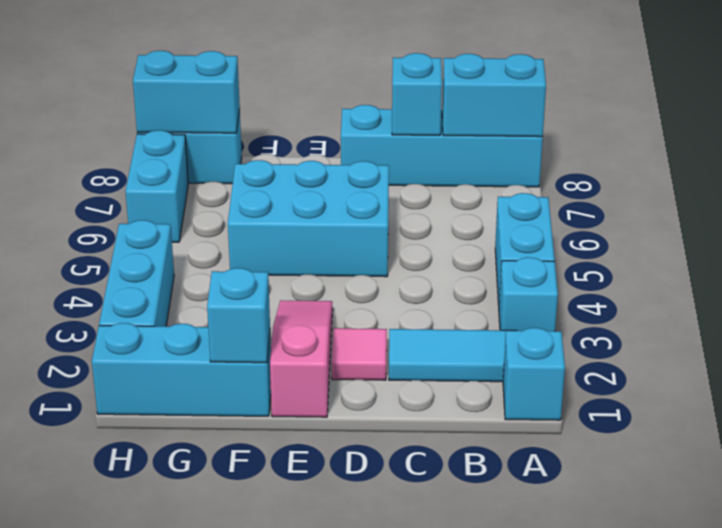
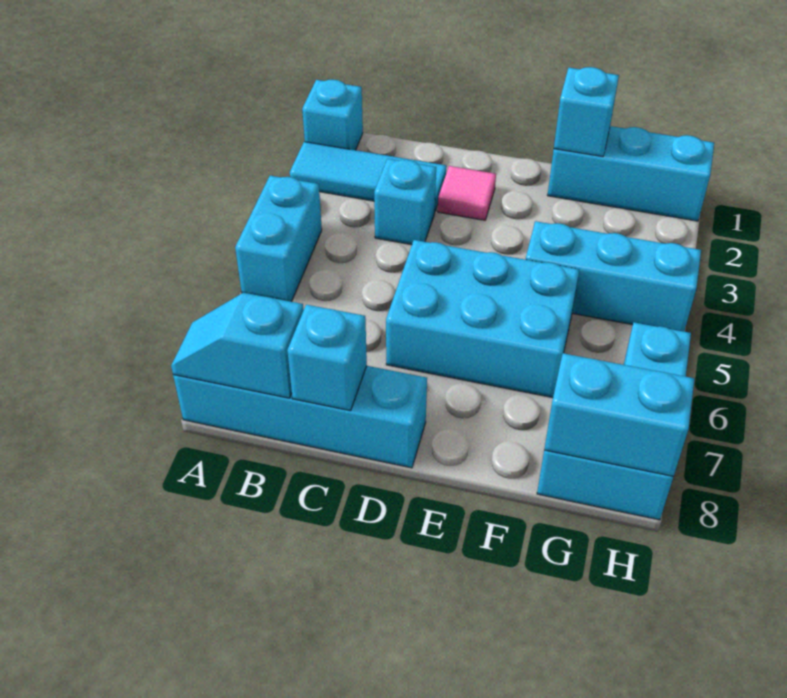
cyan 1x1 brick [499,257,558,331] -> cyan 1x1 brick moved to [374,159,436,245]
cyan 1x2 brick [442,54,546,137] -> cyan 1x2 slope [171,293,304,398]
pink 1x3 slope [270,300,333,417] -> none
cyan 1x3 brick [99,220,174,326] -> cyan 1x3 brick turned to [525,221,701,331]

